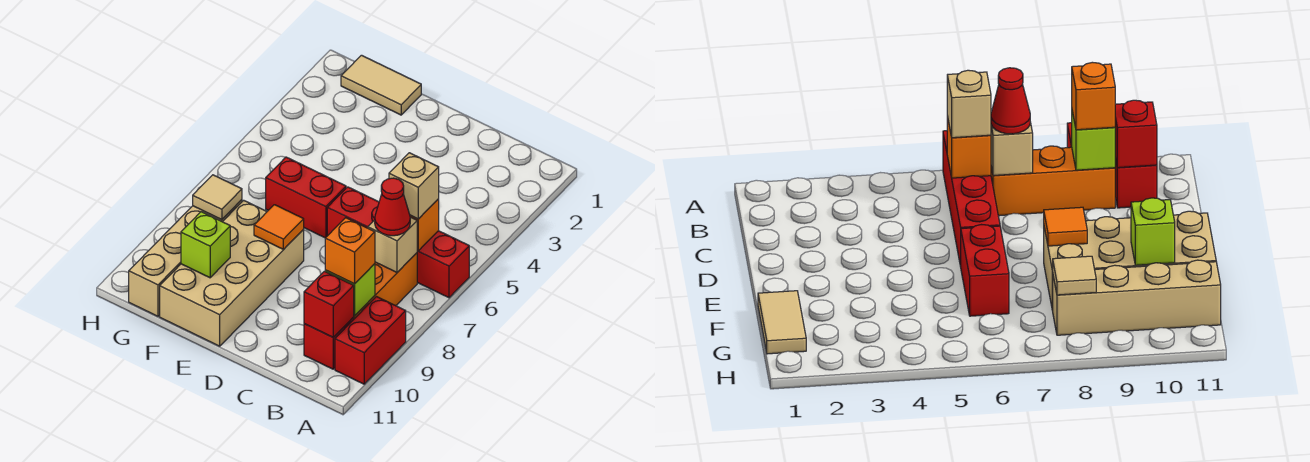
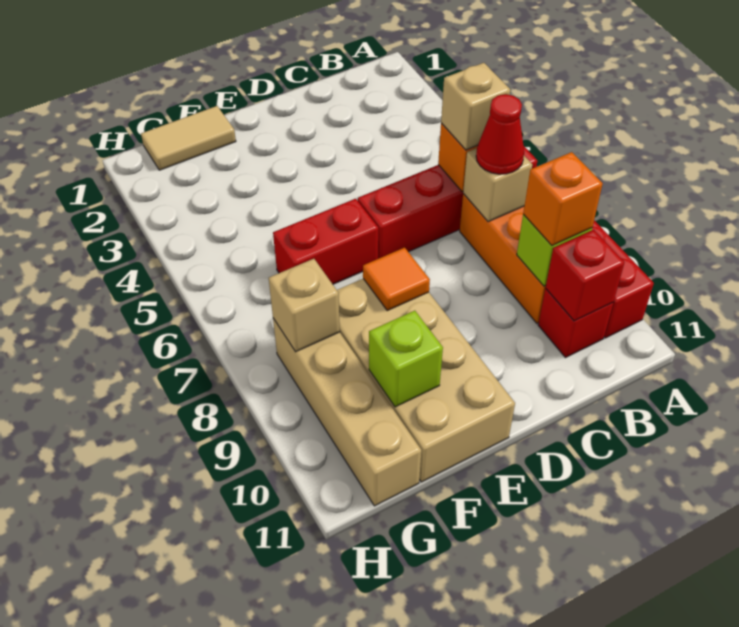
tan 1x1 tile [193,175,242,220] -> tan 1x1 brick [269,259,340,352]

